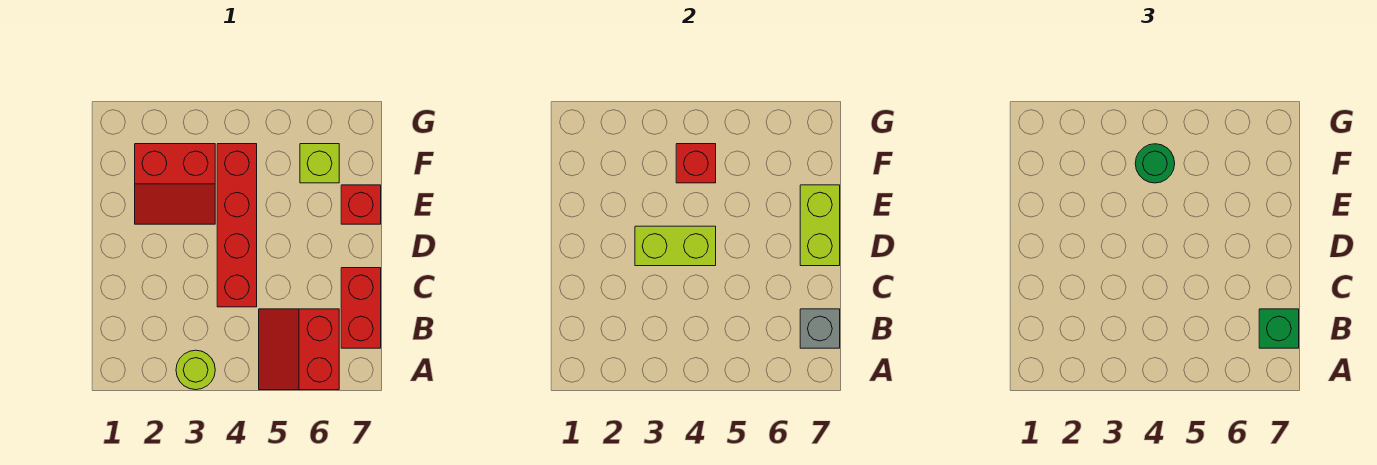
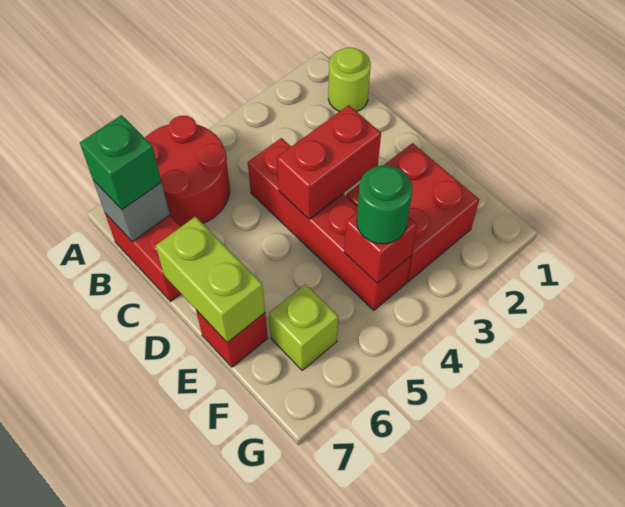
lime 1x1 round brick [176,350,215,390] -> lime 1x1 round brick moved to [328,47,371,112]
red 2x2 slope [259,309,339,390] -> red 2x2 round brick [145,116,230,226]
lime 1x2 brick [635,226,716,266] -> red 1x2 brick [277,105,381,219]
red 2x2 slope [135,144,215,224] -> red 2x2 brick [346,143,479,282]

